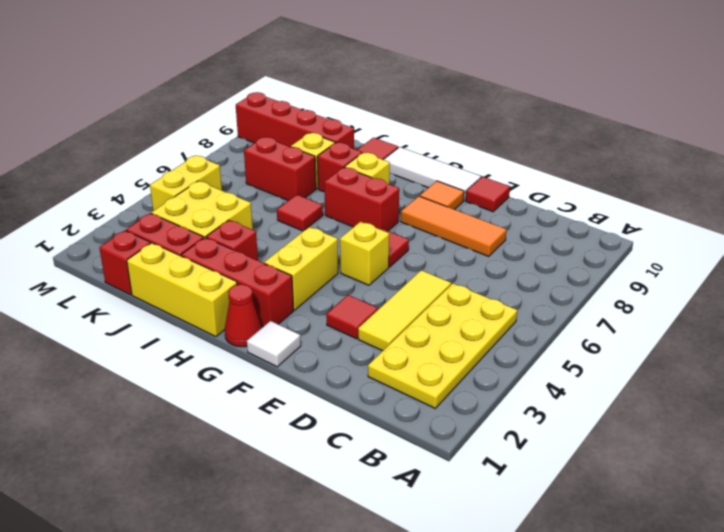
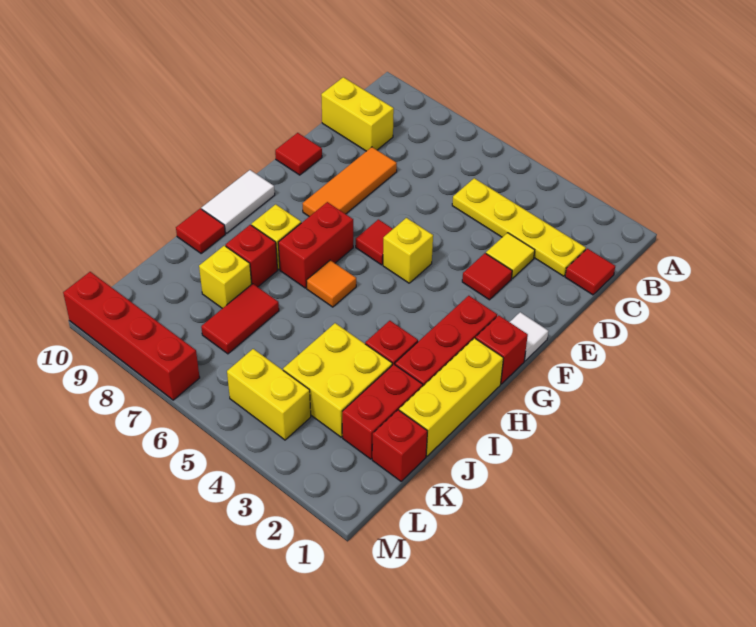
yellow 2x4 plate [368,283,517,408] -> yellow 1x4 plate [452,178,586,276]
yellow 1x3 tile [358,270,451,351] -> yellow 1x1 tile [486,233,535,278]
orange 1x1 tile [420,181,464,210] -> orange 1x1 tile moved to [306,260,356,307]
white 1x3 tile [383,147,481,201] -> white 1x2 tile [202,170,275,233]
red 1x1 cone [225,285,262,347] -> red 1x1 brick [475,315,528,384]
yellow 1x2 brick [264,227,338,310] -> yellow 1x2 brick moved to [321,77,394,151]
red 1x1 tile [277,195,323,231] -> red 1x1 tile moved to [565,249,615,295]
red 1x2 brick [244,137,316,201] -> red 1x2 tile [201,284,279,354]
red 1x4 brick [236,92,354,149] -> red 1x4 brick turned to [63,272,200,400]

